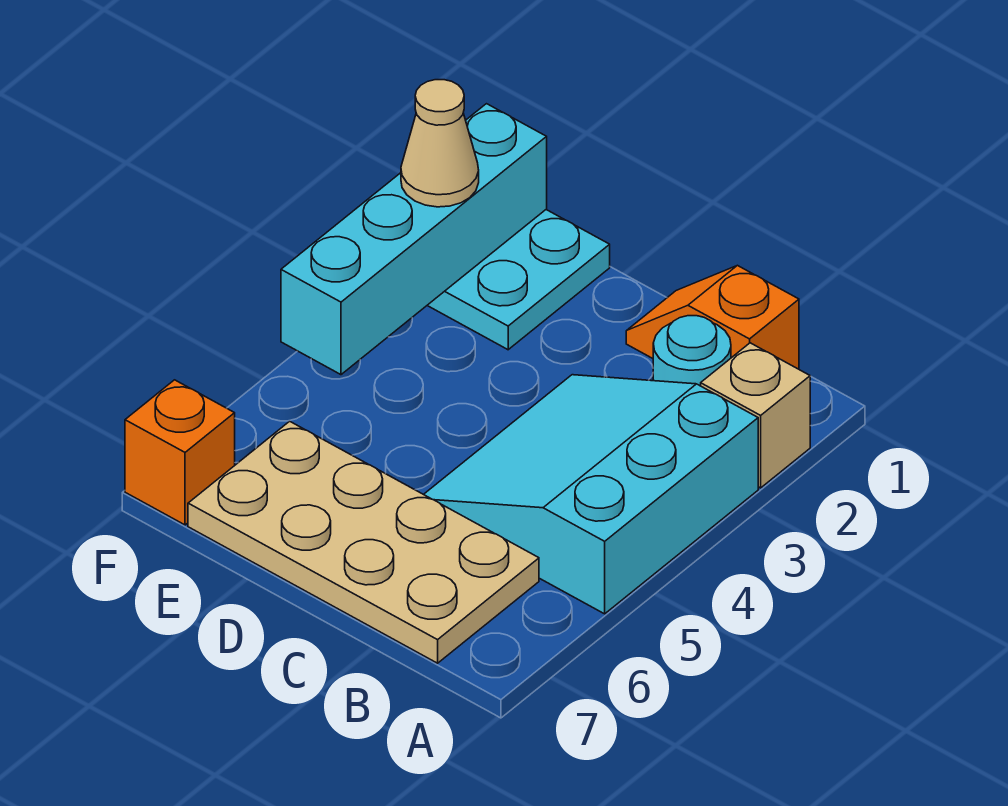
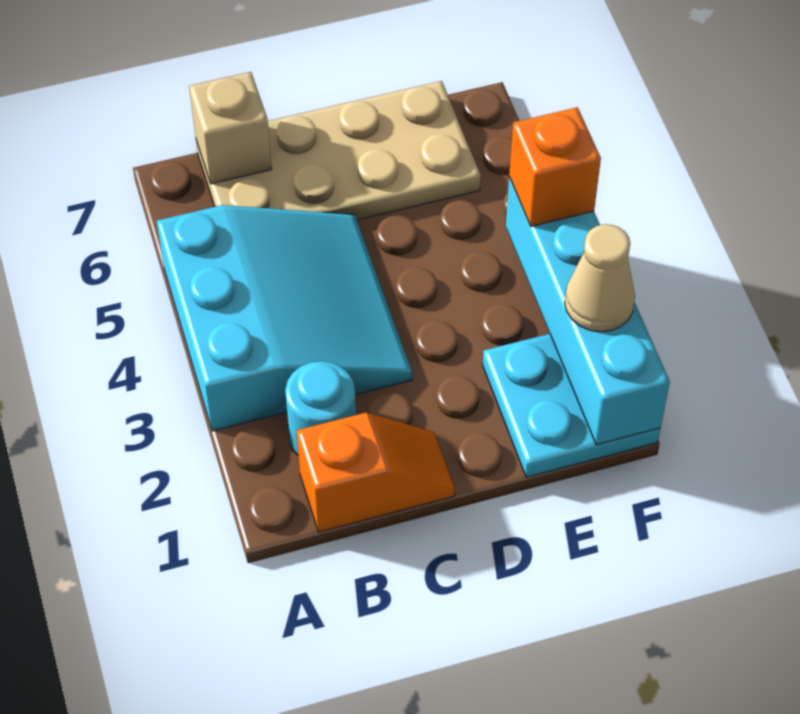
tan 1x1 brick [701,343,810,488] -> tan 1x1 brick moved to [189,72,272,184]
orange 1x1 brick [125,380,235,525] -> orange 1x1 brick moved to [509,107,601,226]

